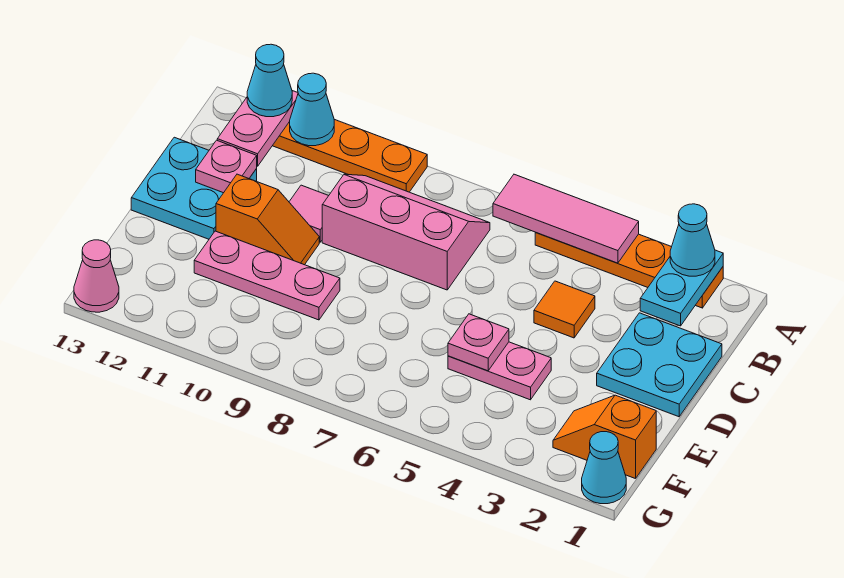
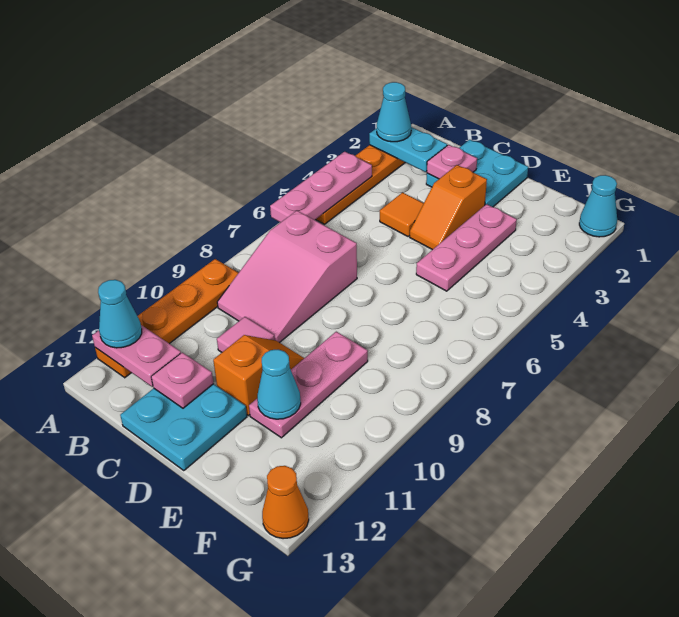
pink 1x3 tile [493,174,639,263] -> pink 1x3 plate [270,152,372,223]
cyan 1x1 cone [290,73,334,146] -> cyan 1x1 cone moved to [257,349,301,419]
pink 2x3 slope [322,174,490,290] -> pink 2x3 slope turned to [217,211,357,343]
pink 1x2 plate [448,342,551,400] -> pink 1x3 plate [416,204,517,291]
pink 1x1 plate [448,314,509,371] -> pink 1x1 plate moved to [427,145,477,179]
orange 1x2 slope [553,395,656,479] -> orange 1x2 slope moved to [410,165,487,250]
pink 1x1 cone [74,240,119,312] -> orange 1x1 cone [262,466,309,539]

